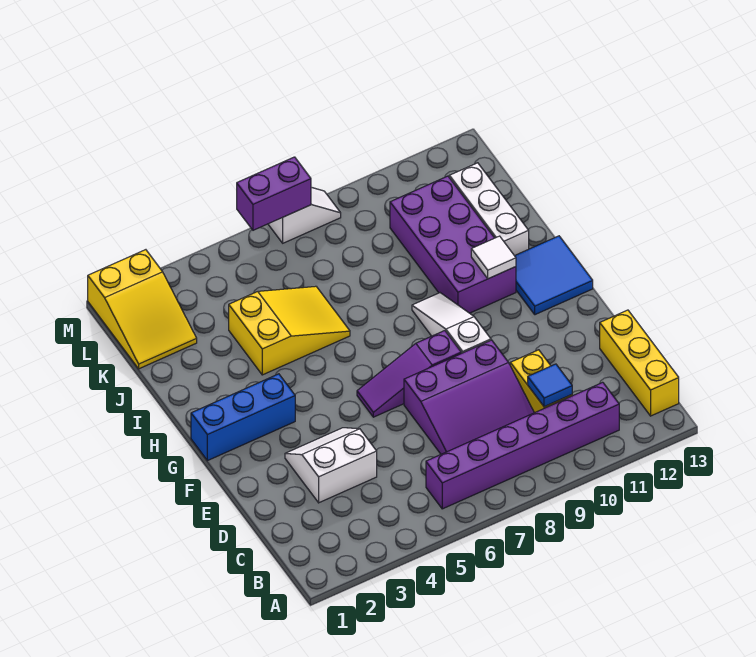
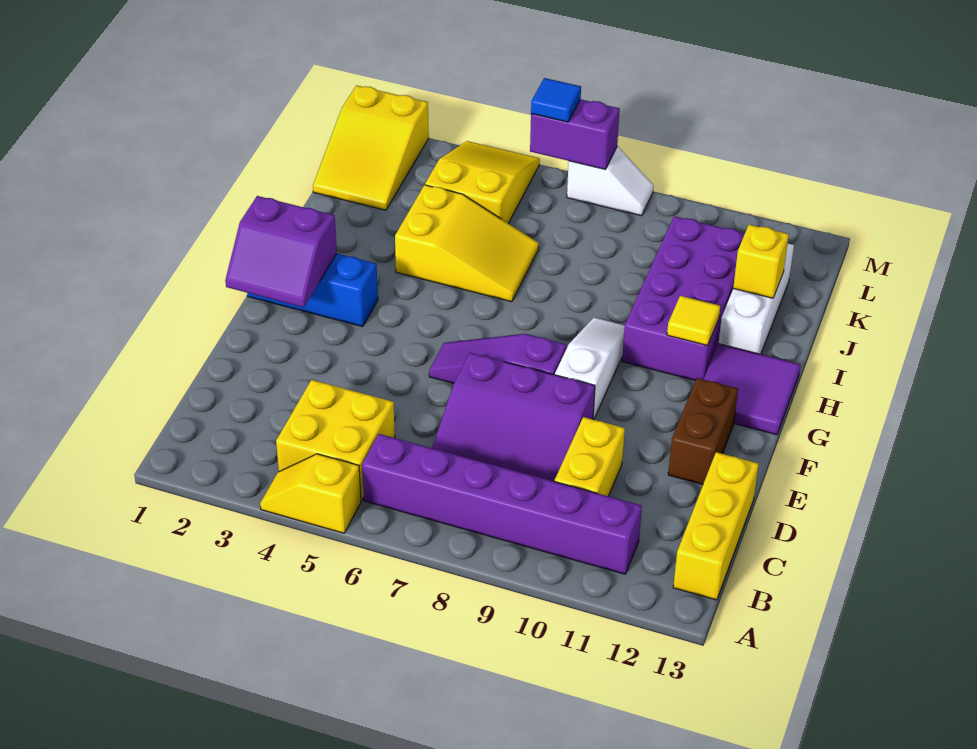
none -> yellow 1x2 slope [260,454,361,533]
none -> yellow 2x2 brick [276,380,395,500]
blue 1x1 tile [528,364,572,407] -> blue 1x1 tile moved to [531,78,581,122]
white 2x2 slope [285,428,377,503] -> none
none -> brown 1x2 brick [668,378,738,484]
none -> purple 2x2 slope [225,196,337,307]
blue 2x2 tile [515,236,593,315] -> purple 2x2 tile [704,344,800,435]
white 1x1 tile [471,236,516,279] -> yellow 1x1 tile [667,296,720,345]
none -> yellow 1x1 brick [733,225,789,298]
none -> yellow 2x3 slope [425,141,540,223]

